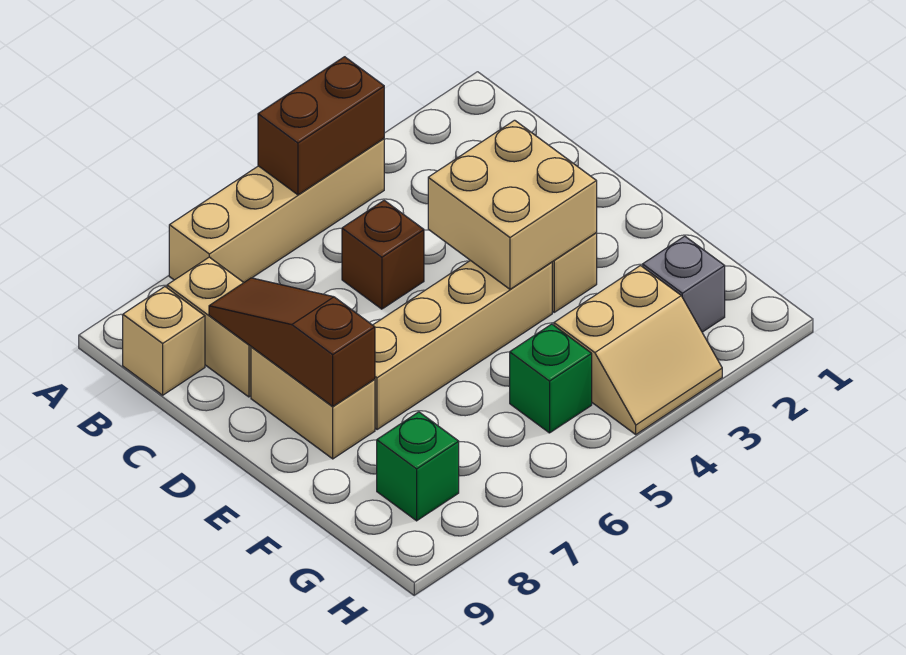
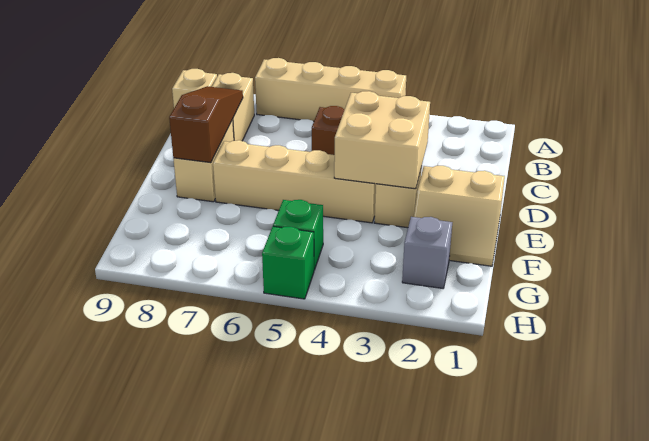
brown 1x2 brick [258,57,384,195] -> none
tan 2x2 slope [554,266,722,434] -> tan 2x2 slope moved to [414,166,505,266]
green 1x1 brick [377,412,459,521] -> green 1x1 brick moved to [262,226,314,299]

